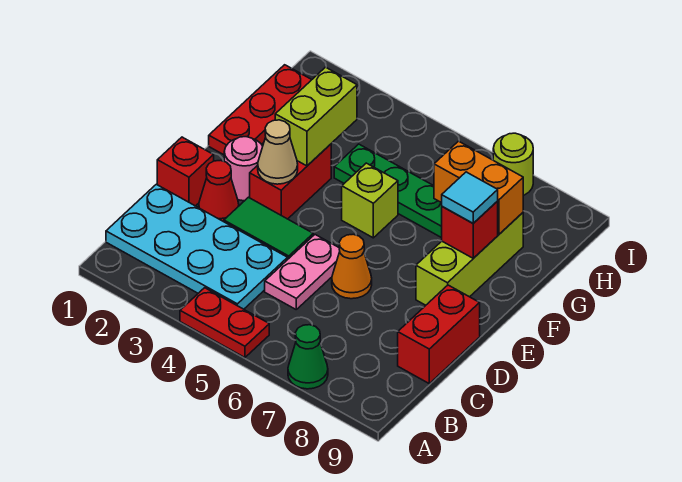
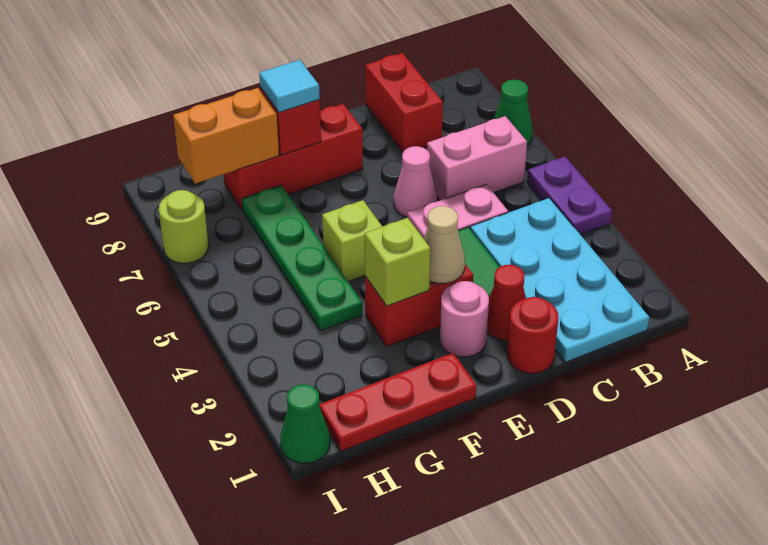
red 1x2 plate [180,288,269,357] -> purple 1x2 plate [527,157,612,235]
none -> pink 1x2 brick [427,116,527,200]
red 1x2 brick [398,285,480,383] -> red 1x2 brick turned to [365,53,443,152]
red 1x1 brick [157,137,214,206] -> red 1x1 round brick [507,297,558,373]
orange 1x1 cone [332,234,372,299] -> pink 1x1 cone [394,146,437,217]
lime 1x3 brick [416,213,523,305] -> red 1x3 brick [224,104,363,210]
lime 1x2 brick [275,67,357,166] -> lime 1x1 brick [365,218,430,306]
orange 1x2 brick [434,141,523,234] -> orange 1x2 brick turned to [173,88,279,184]
none -> green 1x1 cone [280,384,330,463]

